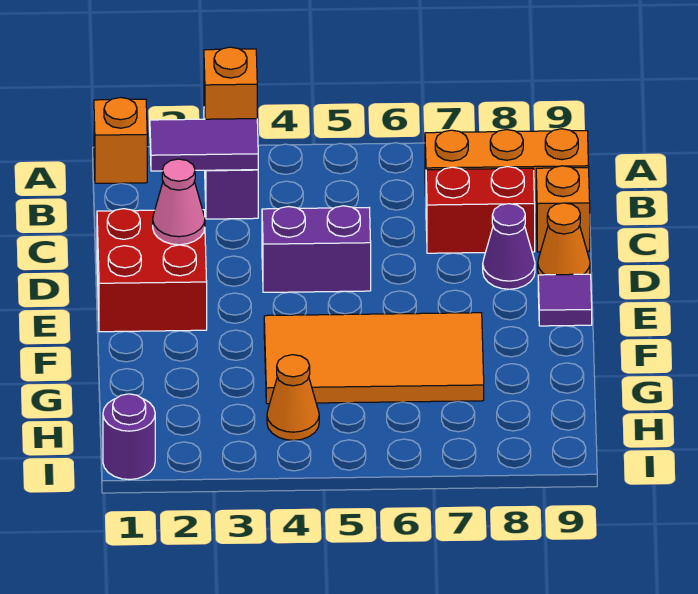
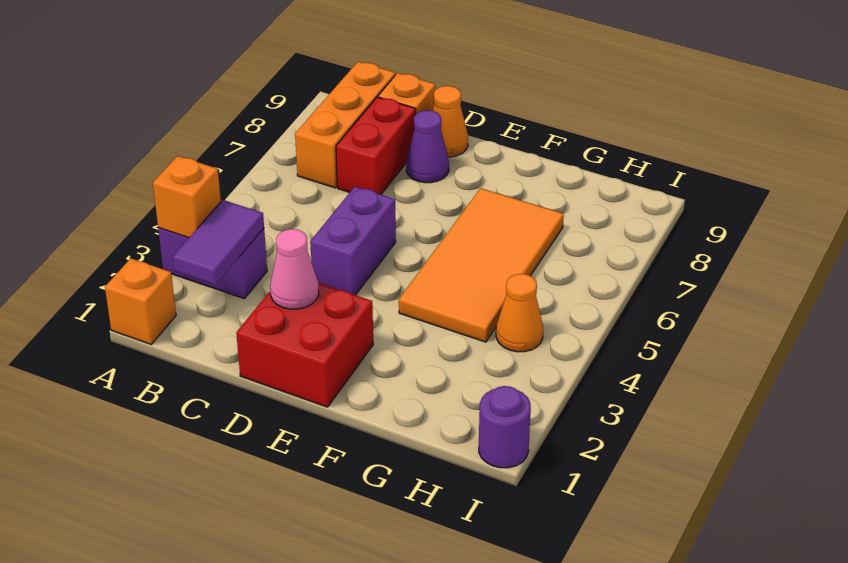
purple 1x1 tile [538,274,592,326] -> none

